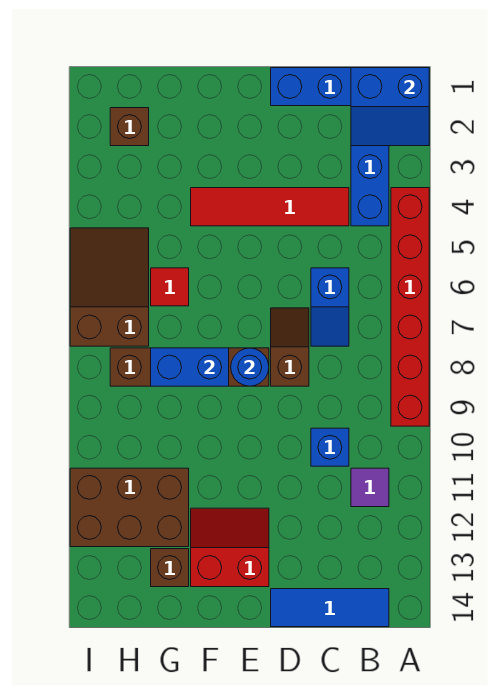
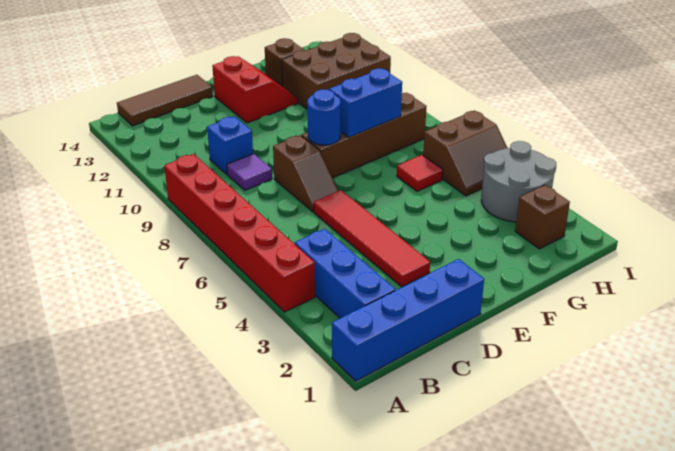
blue 2x2 slope [351,68,429,146] -> none
purple 1x1 tile [351,468,389,507] -> purple 1x1 tile moved to [227,154,272,190]
blue 1x3 tile [271,589,389,627] -> brown 1x3 tile [117,75,213,126]
red 1x4 tile [191,188,349,226] -> red 1x4 tile turned to [314,190,430,287]
blue 1x2 slope [311,268,349,346] -> none
red 2x2 slope [191,508,269,587] -> red 2x2 slope turned to [212,56,298,123]
none -> grey 2x2 round brick [481,141,556,222]
brown 2x3 slope [70,228,149,346] -> brown 2x2 slope [423,111,507,196]

